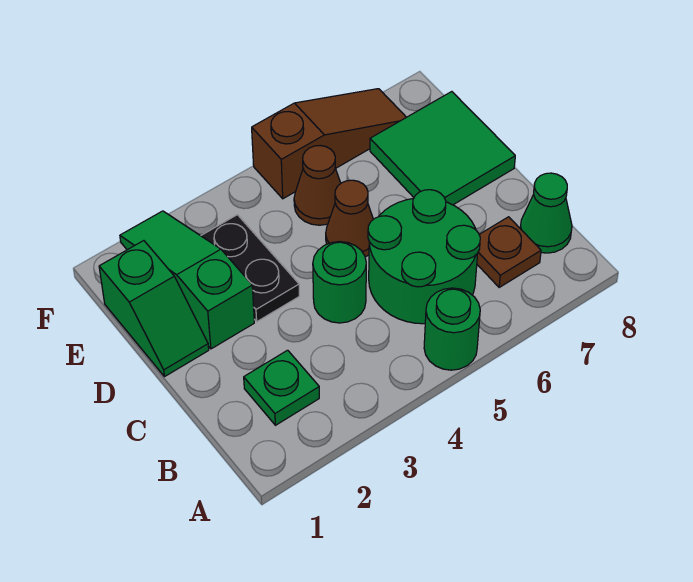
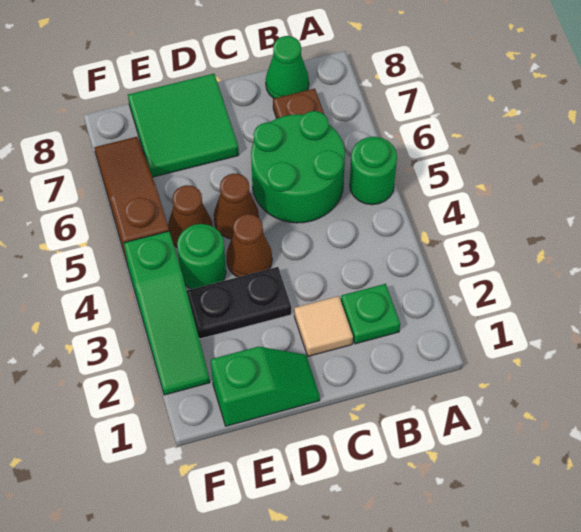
none -> tan 1x1 tile [294,296,353,356]
green 1x1 round brick [313,242,366,323] -> green 1x1 round brick moved to [177,224,226,289]
green 1x3 slope [120,211,254,349] -> green 1x3 slope turned to [124,231,210,395]
none -> brown 1x1 cone [226,214,272,277]

